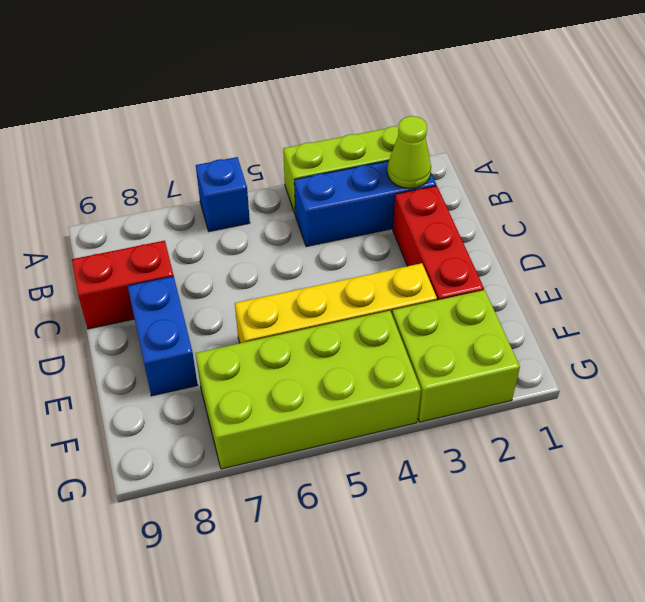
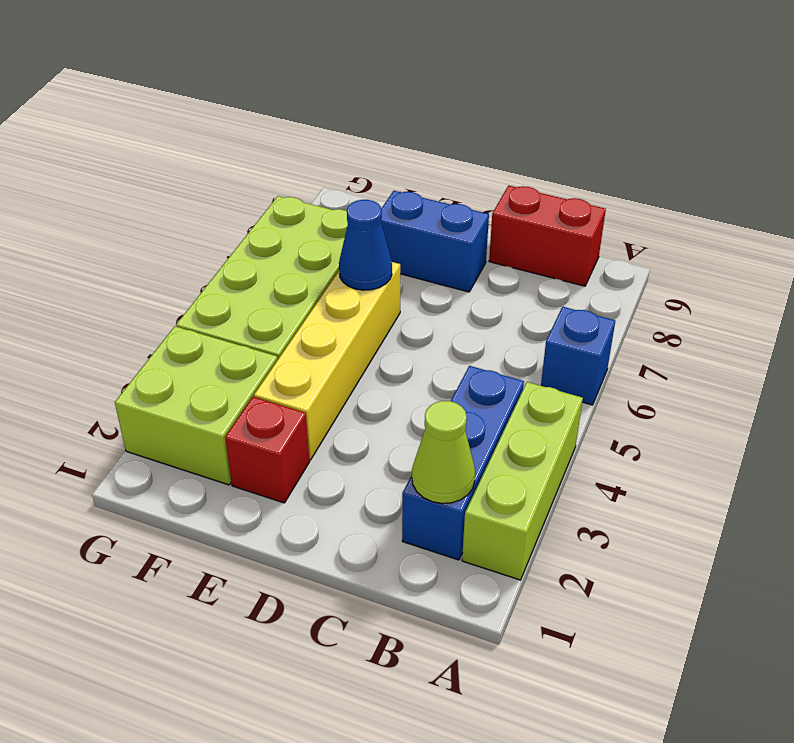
red 1x3 brick [393,186,484,300] -> red 1x1 brick [225,397,310,503]
red 1x2 brick [72,241,174,329] -> red 1x2 brick turned to [489,186,606,286]
none -> blue 1x1 cone [339,200,392,290]

